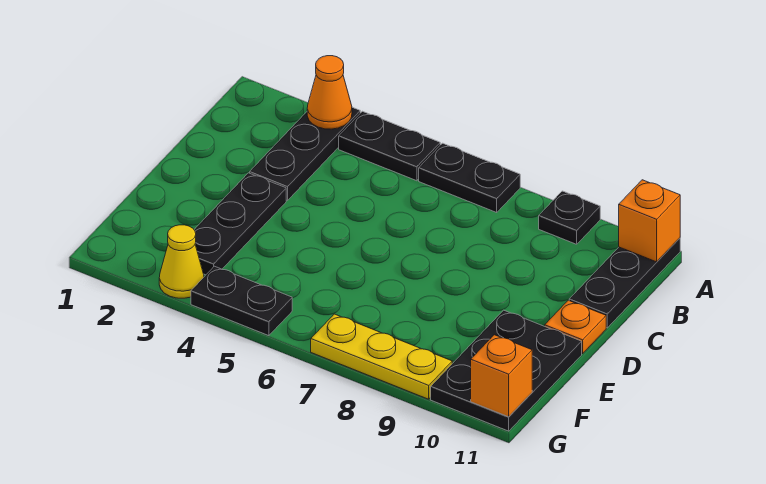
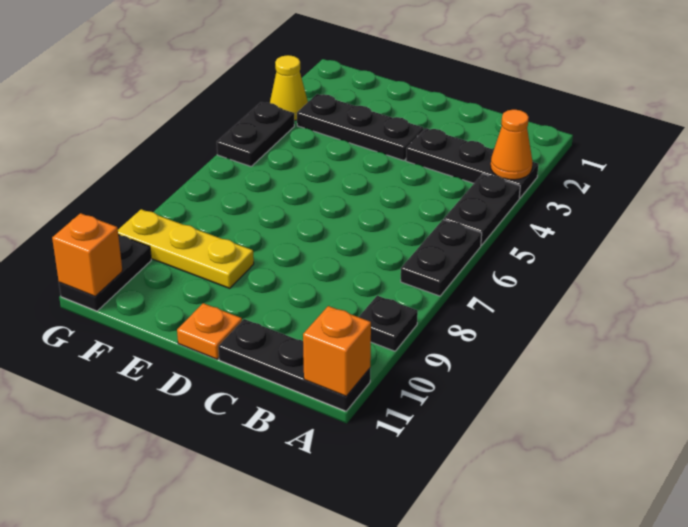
black 2x3 plate [431,310,582,431] -> black 1x2 plate [59,235,151,311]
yellow 1x3 plate [311,314,452,399] -> yellow 1x3 plate turned to [118,209,254,288]

